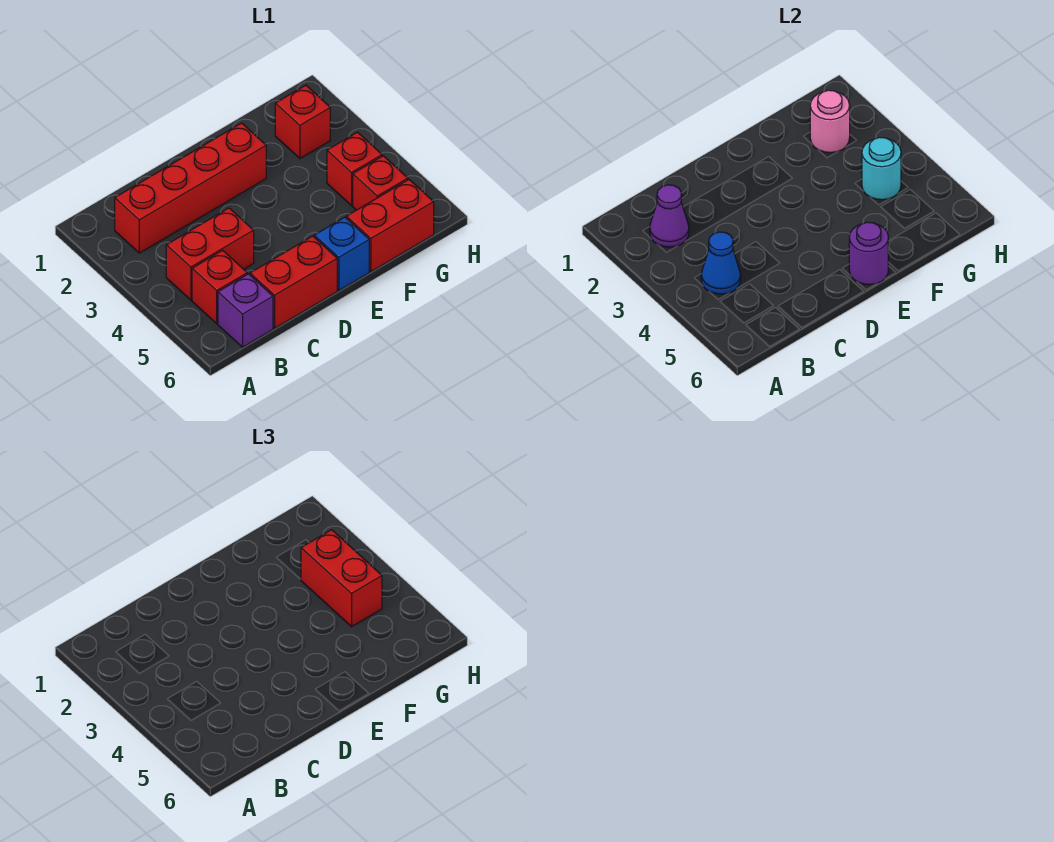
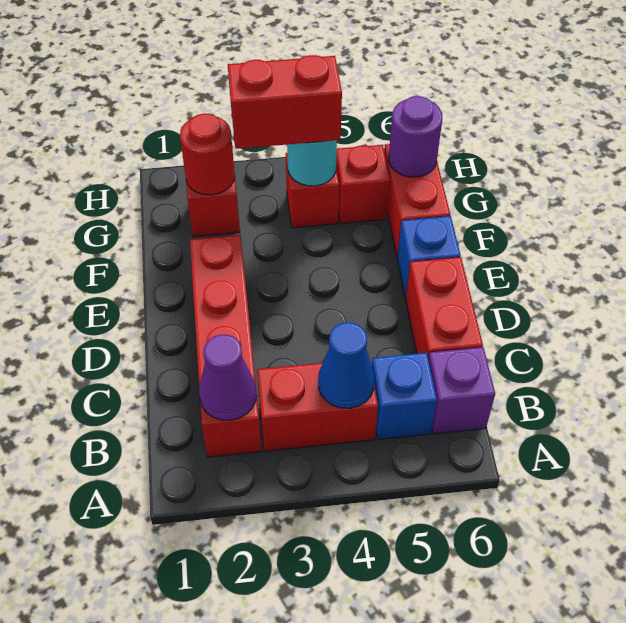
red 1x2 brick [166,208,254,300] -> red 1x2 brick turned to [257,363,378,451]
red 1x1 brick [192,250,247,324] -> blue 1x1 brick [372,353,437,439]
purple 1x1 round brick [849,222,888,285] -> purple 1x1 round brick moved to [389,96,442,177]
pink 1x1 round brick [810,90,850,153] -> red 1x1 round brick [180,114,235,195]

